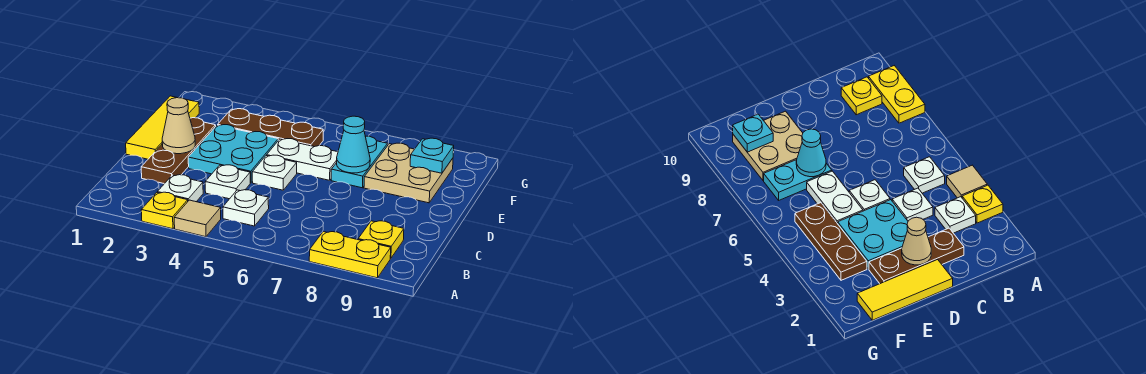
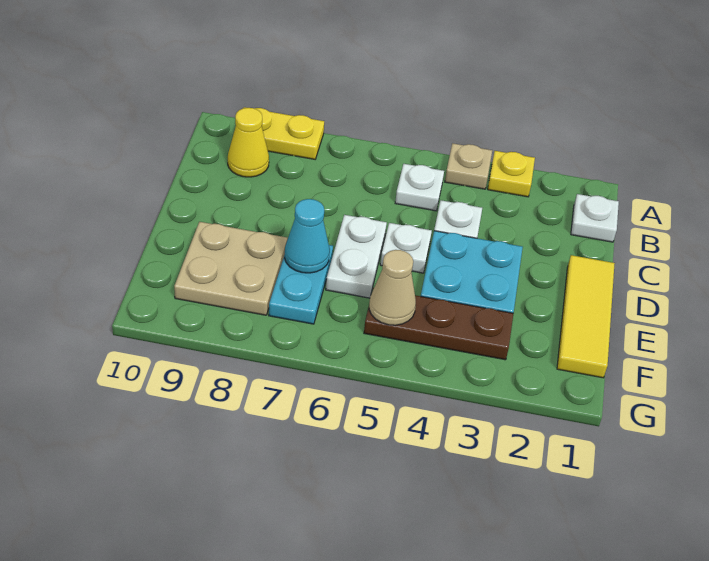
tan 1x1 tile [174,200,221,237] -> tan 1x1 plate [445,143,492,189]
white 1x1 plate [157,175,203,202] -> white 1x1 plate moved to [571,194,619,242]
yellow 1x1 plate [358,221,404,258] -> yellow 1x1 cone [228,108,269,177]
brown 1x3 plate [141,118,216,184] -> none
tan 1x1 cone [162,98,195,154] -> tan 1x1 cone moved to [369,250,416,325]
white 1x2 plate [267,139,338,180] -> white 1x2 plate turned to [326,215,387,298]
cyan 1x1 plate [410,138,454,173] -> none

